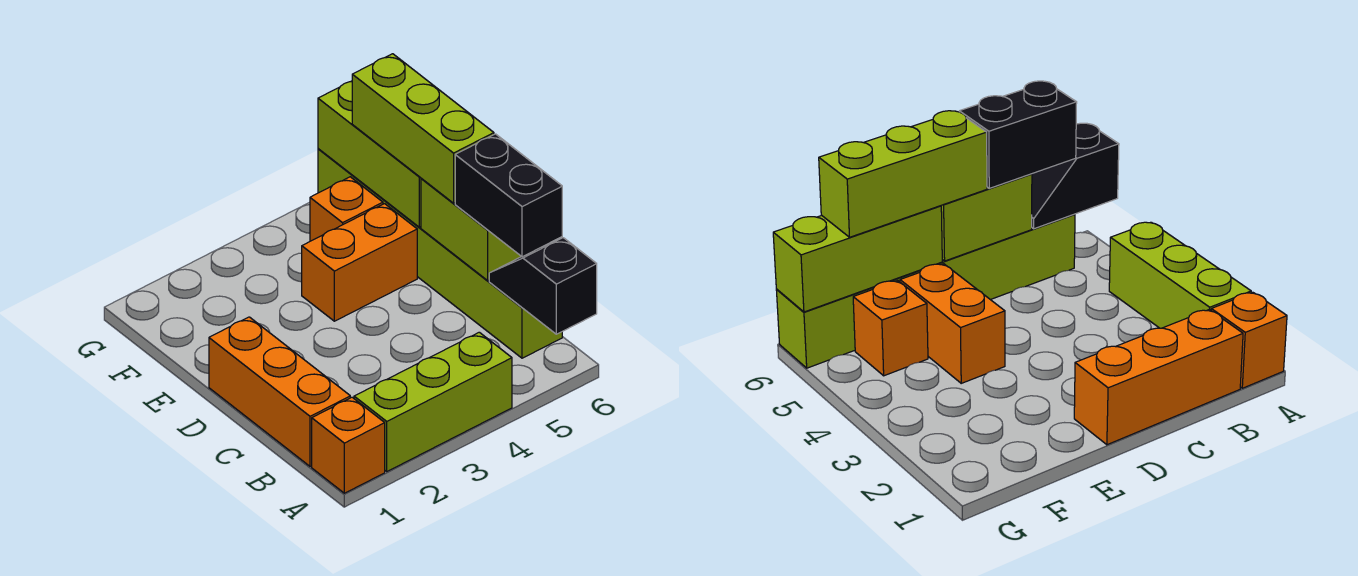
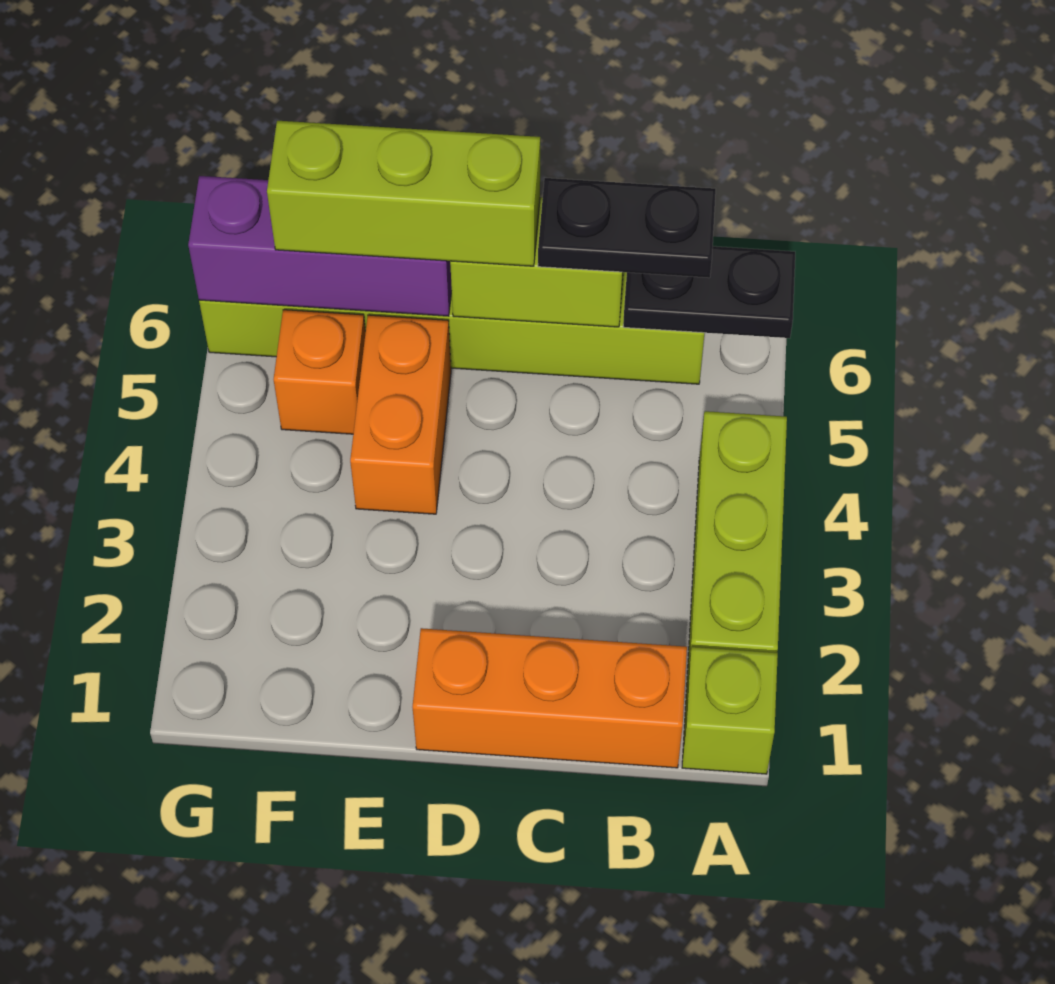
orange 1x1 brick [312,397,385,493] -> lime 1x1 brick [682,647,778,774]
black 1x2 slope [489,238,597,334] -> black 1x2 plate [623,246,795,338]
black 1x2 brick [455,134,562,257] -> black 1x2 plate [538,178,716,278]
lime 1x3 brick [318,81,421,227] -> purple 1x3 brick [188,176,452,316]

